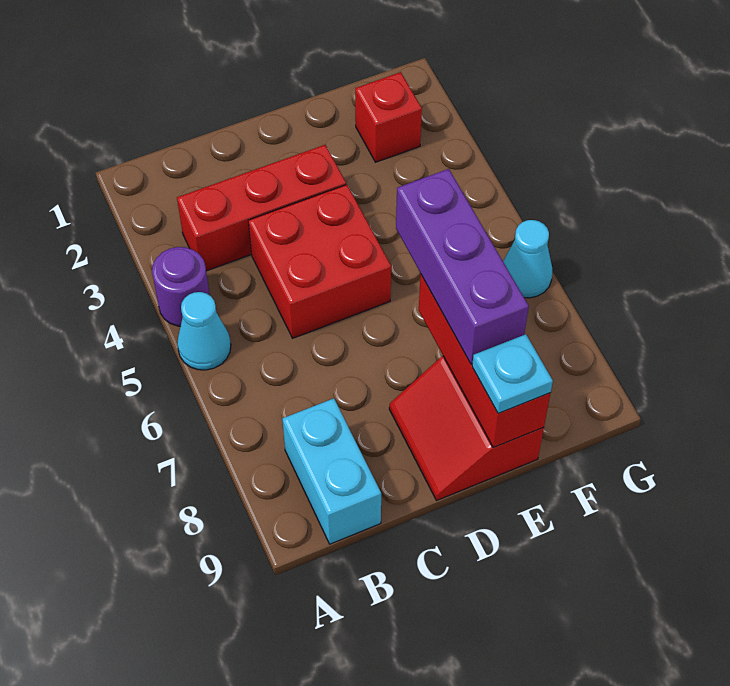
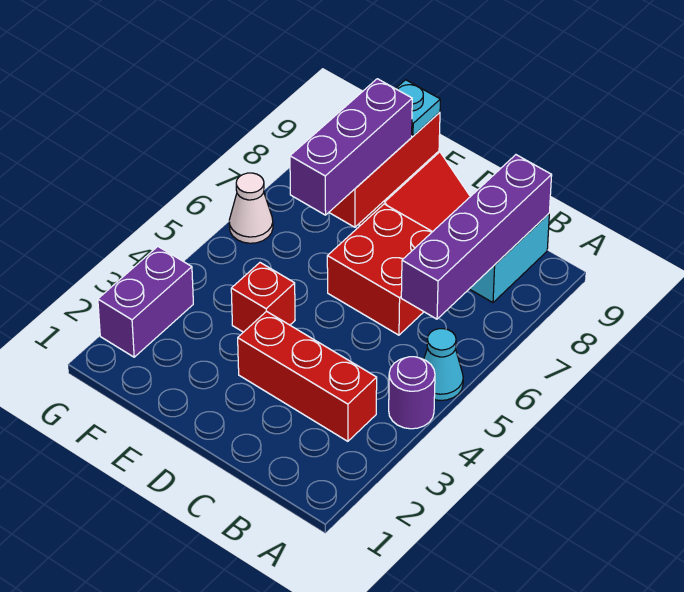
none -> purple 1x4 brick [401,155,552,319]
red 2x2 brick [248,185,391,338] -> red 2x2 brick moved to [327,204,432,335]
red 1x1 brick [355,72,422,162] -> red 1x1 brick moved to [231,263,295,332]
none -> purple 1x2 brick [98,247,193,357]
cyan 1x1 cone [503,220,552,298] -> white 1x1 cone [229,173,273,243]

